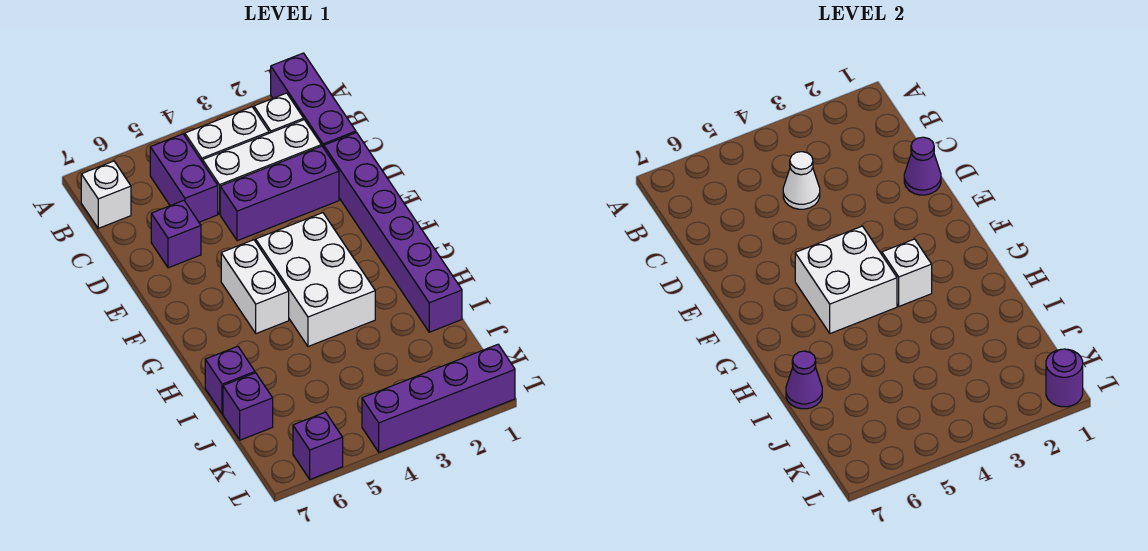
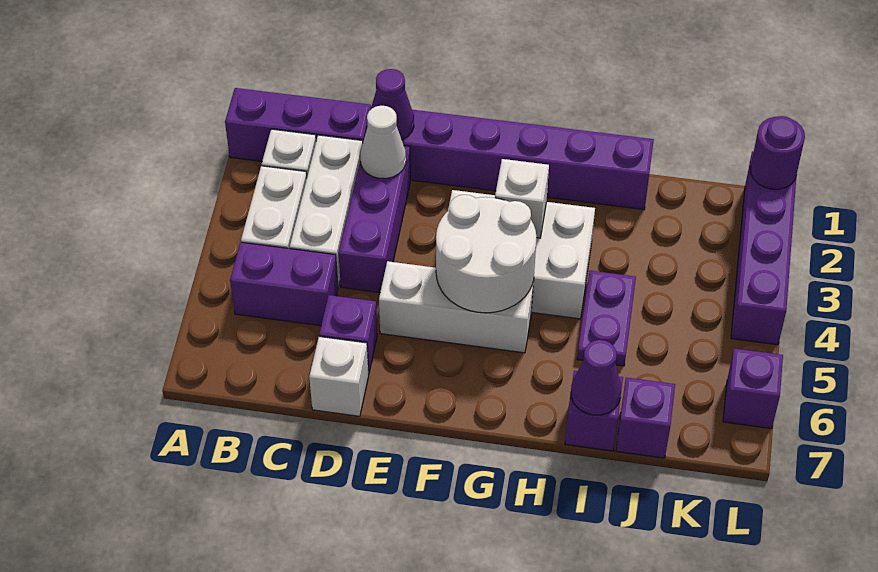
white 1x1 brick [81,161,131,228] -> white 1x1 brick moved to [309,337,369,416]
white 1x1 cone [783,152,820,209] -> white 1x1 cone moved to [360,106,406,179]
white 2x2 brick [795,226,897,333] -> white 2x2 round brick [436,195,537,313]
white 1x2 brick [221,240,289,333] -> white 1x3 brick [379,261,534,353]
none -> purple 1x2 plate [577,271,636,366]

